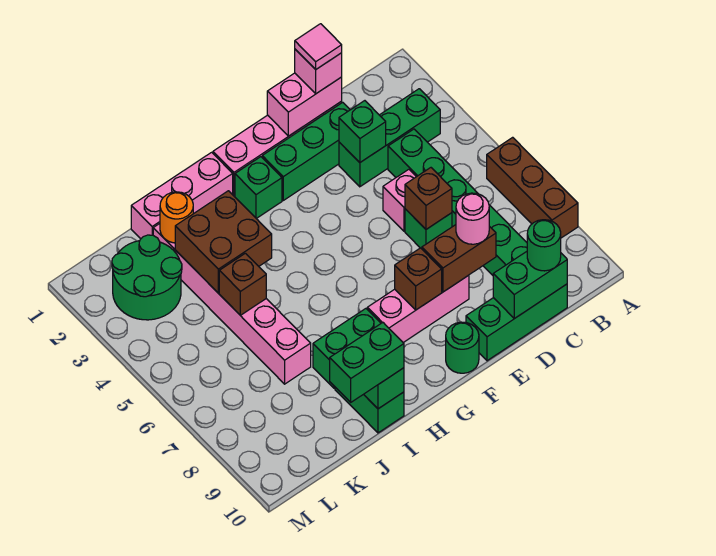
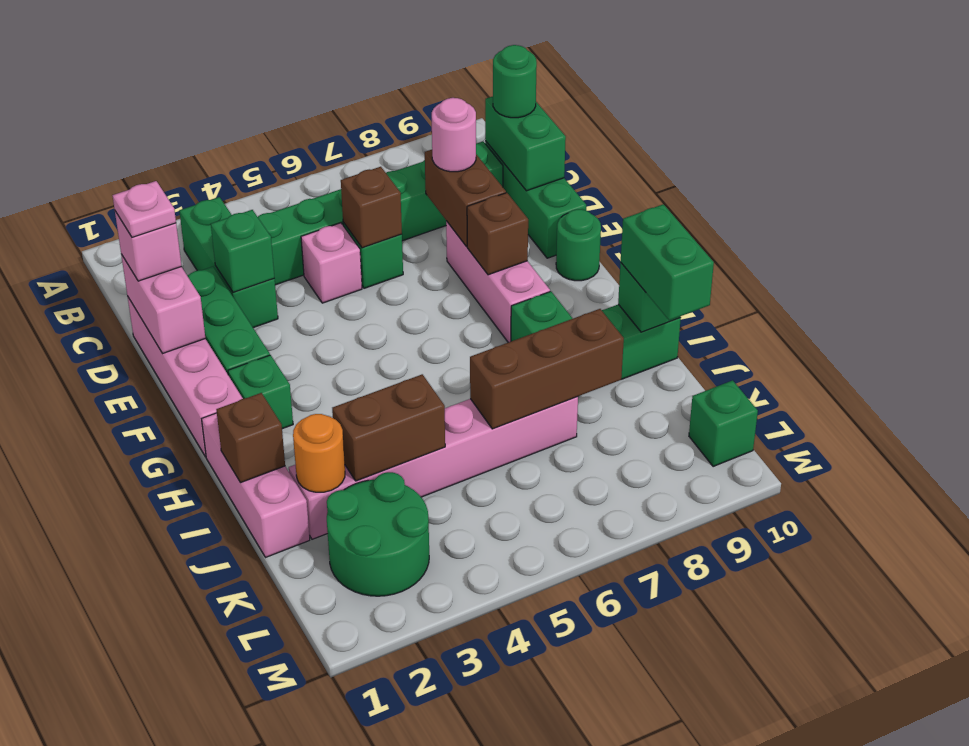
brown 1x3 brick [487,137,578,238] -> brown 1x3 brick moved to [470,309,624,429]
pink 1x1 tile [295,24,342,70] -> pink 1x1 plate [113,181,176,237]
brown 2x2 brick [175,191,272,293] -> brown 1x2 brick [332,374,445,481]
brown 1x1 brick [219,253,266,316] -> brown 1x1 brick moved to [216,393,285,483]
none -> green 1x1 brick [689,380,758,467]

